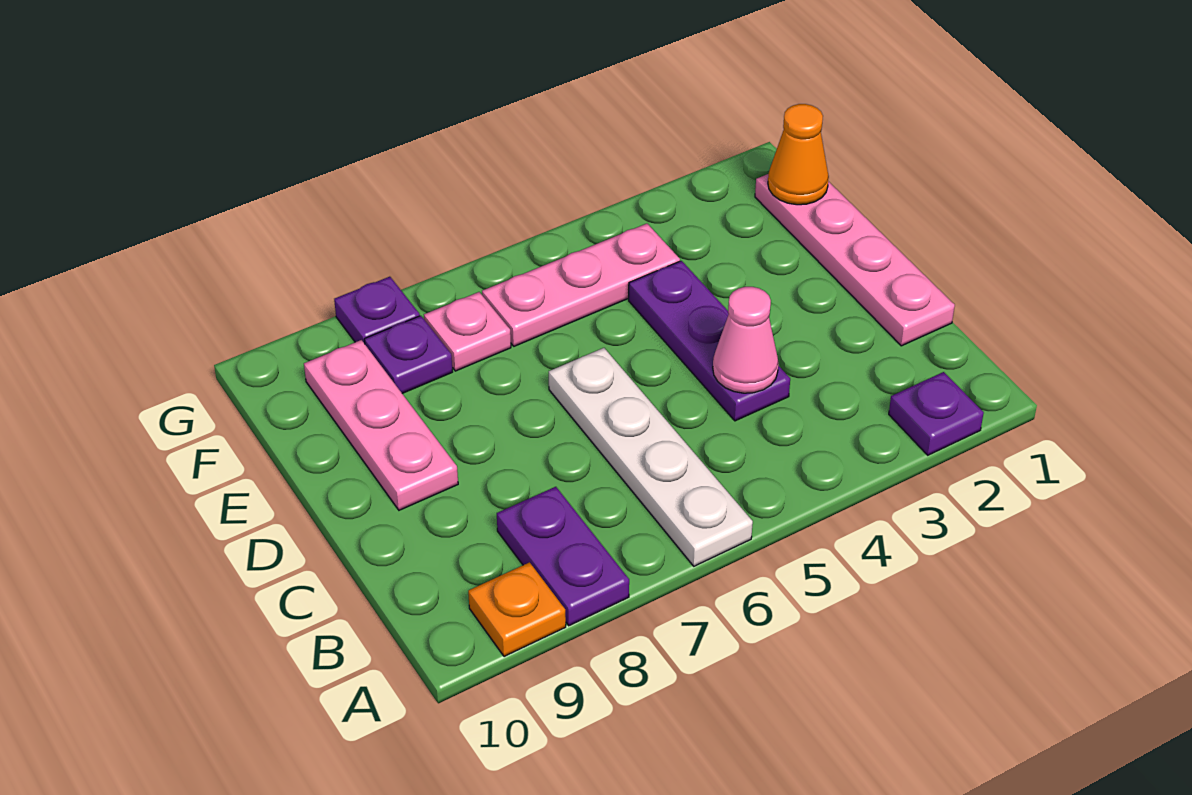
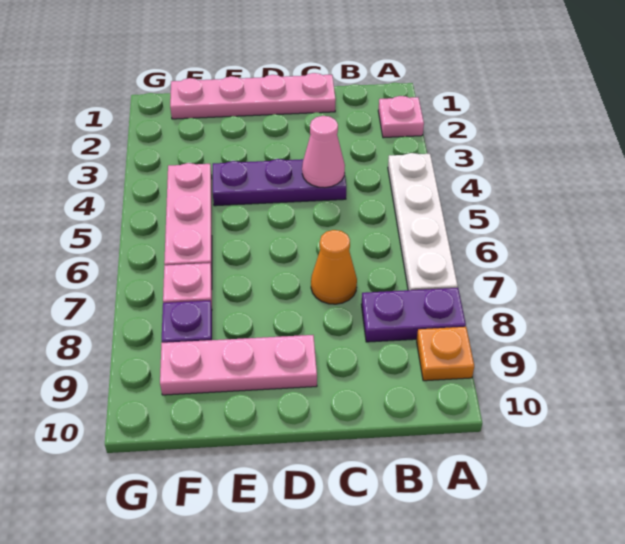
purple 1x1 plate [889,372,984,455] -> pink 1x1 plate [378,96,424,138]
white 1x4 plate [549,348,753,566] -> white 1x4 plate turned to [388,153,458,290]
orange 1x1 cone [768,104,829,205] -> orange 1x1 cone moved to [311,230,357,304]
purple 1x1 plate [334,277,420,344] -> none

